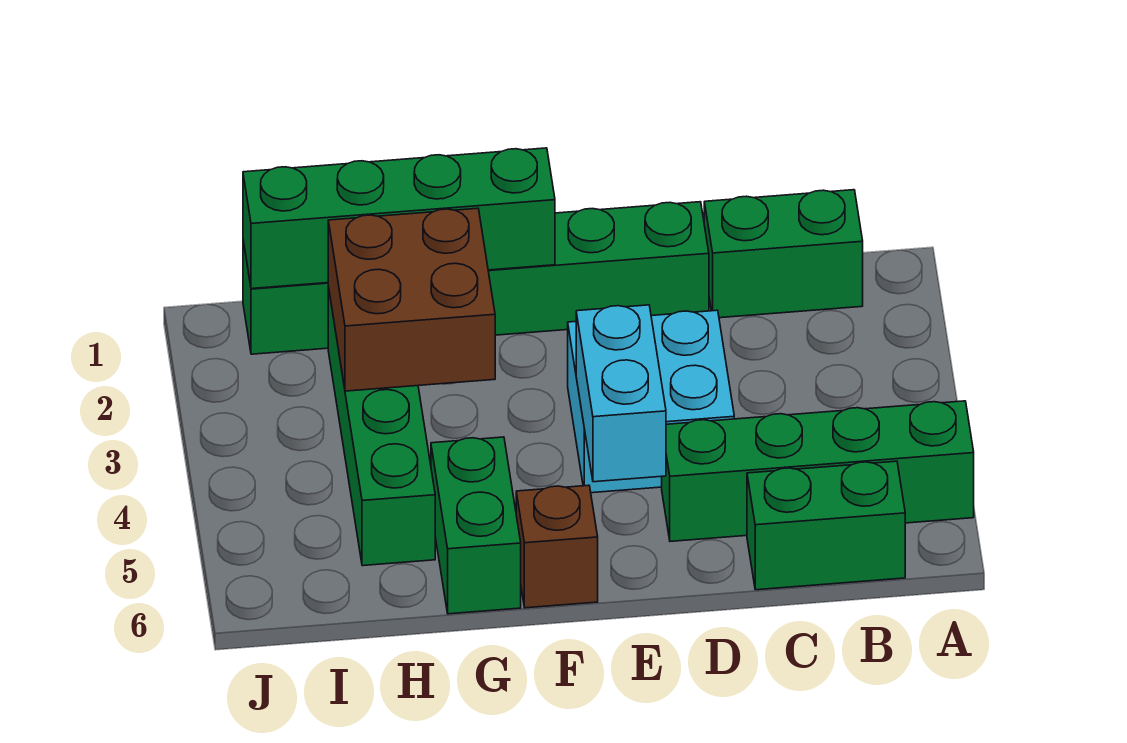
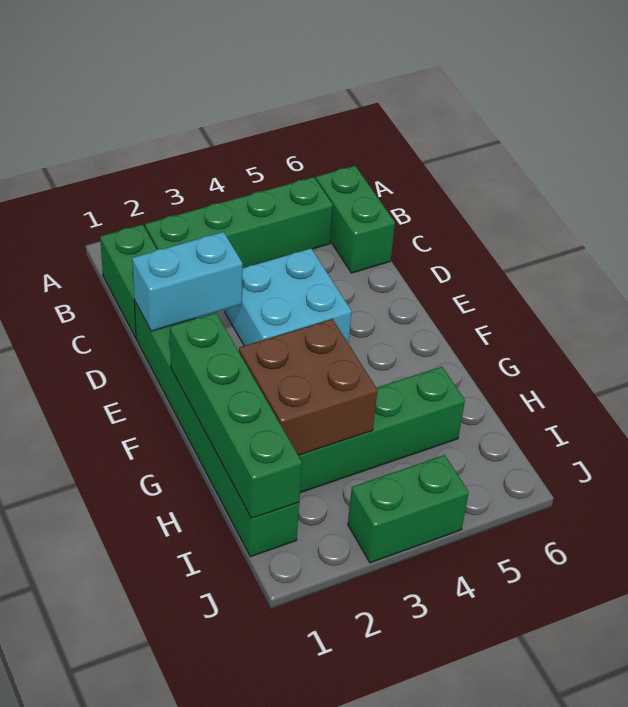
green 1x4 brick [662,401,974,541] -> green 1x4 brick turned to [145,177,333,268]
cyan 1x2 brick [576,305,666,482] -> cyan 1x2 brick moved to [132,232,242,331]
brown 1x1 brick [516,485,598,608] -> none
green 1x2 brick [431,437,521,614] -> green 1x2 brick moved to [348,455,469,563]

